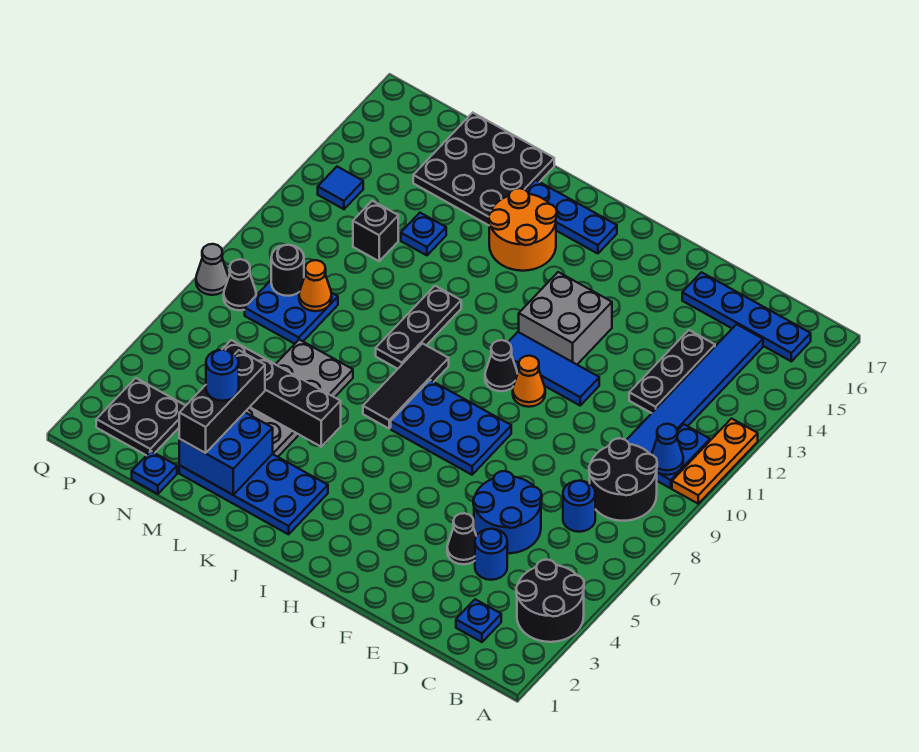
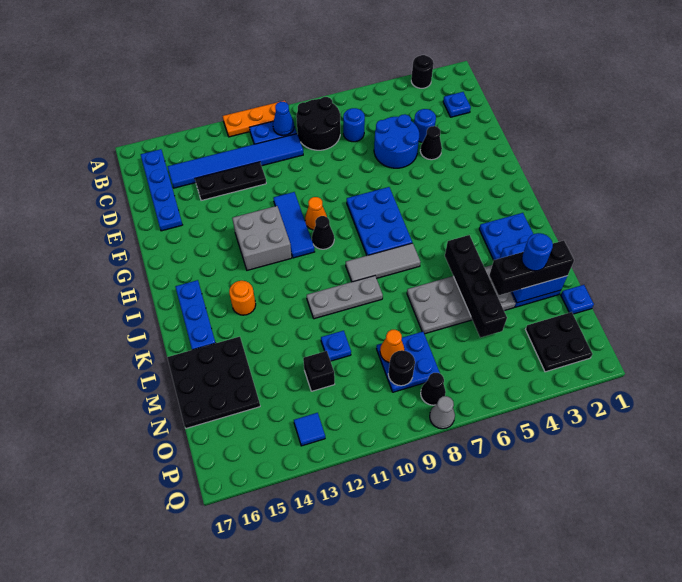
black 2x2 round brick [516,560,584,642] -> black 1x1 round brick [411,55,434,88]
black 1x3 tile [363,343,449,429] -> grey 1x3 tile [346,243,421,282]
orange 2x2 round brick [489,188,557,271] -> orange 1x1 round brick [229,281,256,315]
black 1x3 plate [376,286,461,369] -> grey 1x3 plate [307,276,383,319]
blue 1x1 plate [401,213,446,255] -> blue 1x1 plate moved to [321,331,351,361]

